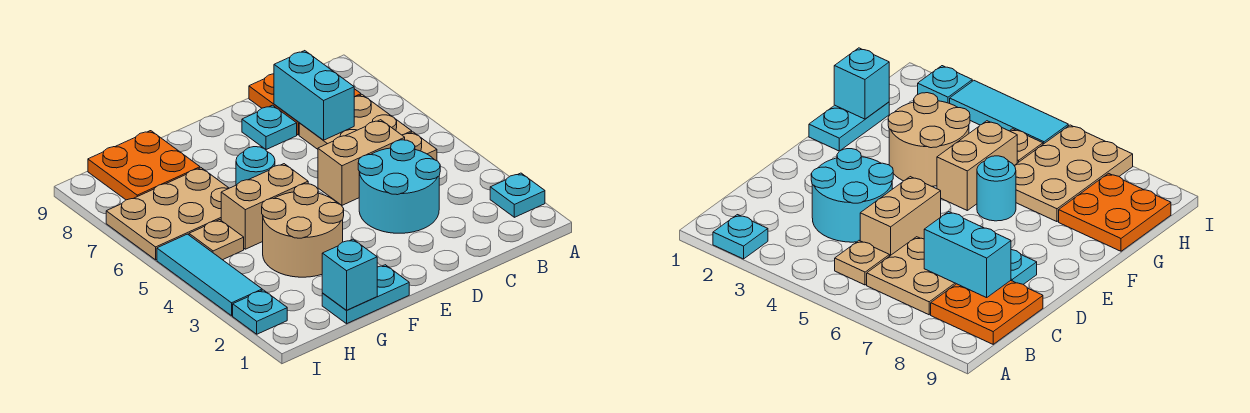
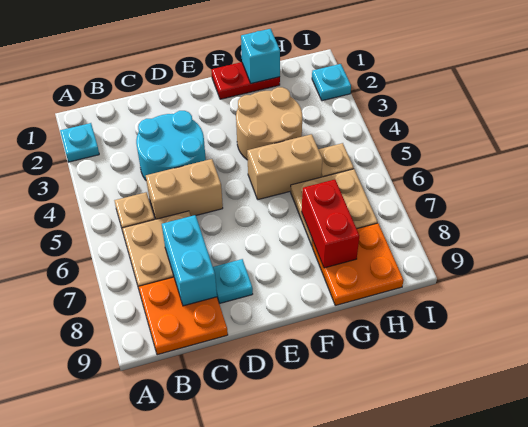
cyan 1x2 plate [322,265,409,324] -> red 1x2 plate [211,62,280,99]
cyan 1x1 round brick [236,147,275,185] -> none
tan 2x3 plate [106,168,229,260] -> tan 2x2 plate [291,169,378,246]
none -> red 1x2 brick [302,180,359,268]
cyan 1x3 tile [157,234,262,316] -> none

